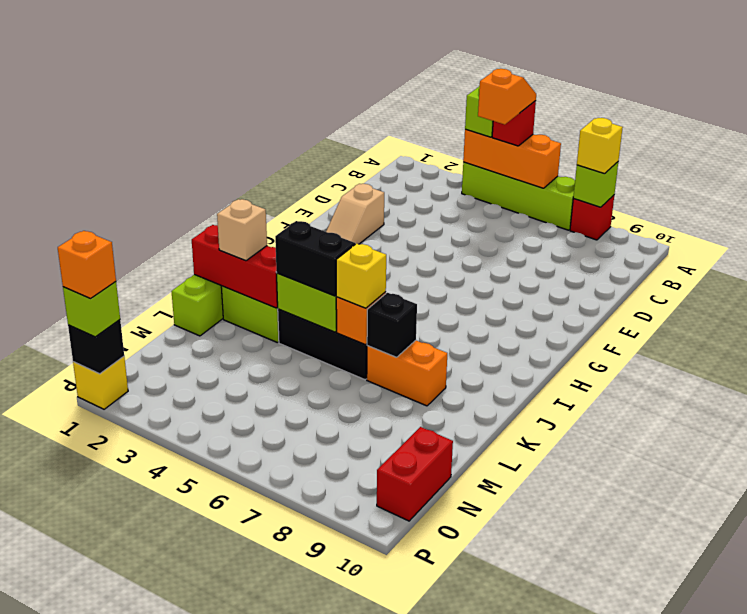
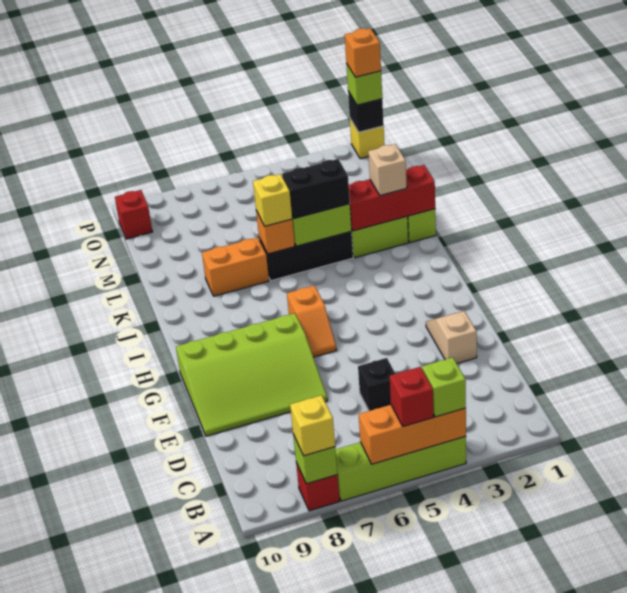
orange 1x2 slope [478,69,536,125] -> orange 1x2 slope moved to [287,286,337,357]
none -> lime 3x4 slope [176,313,327,436]
black 1x1 brick [367,293,417,357] -> black 1x1 brick moved to [358,358,395,411]
red 1x2 brick [377,427,453,521] -> red 1x1 brick [115,190,152,239]

